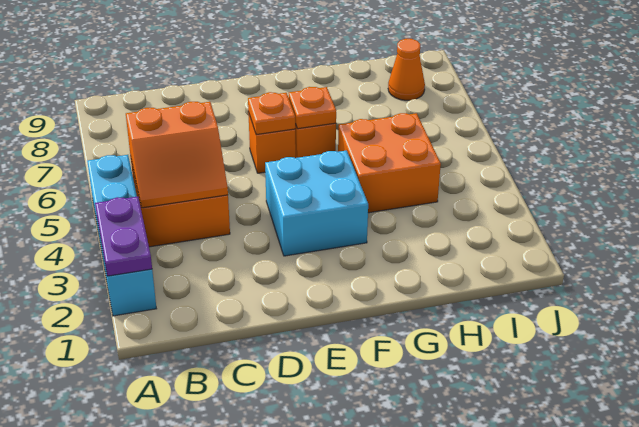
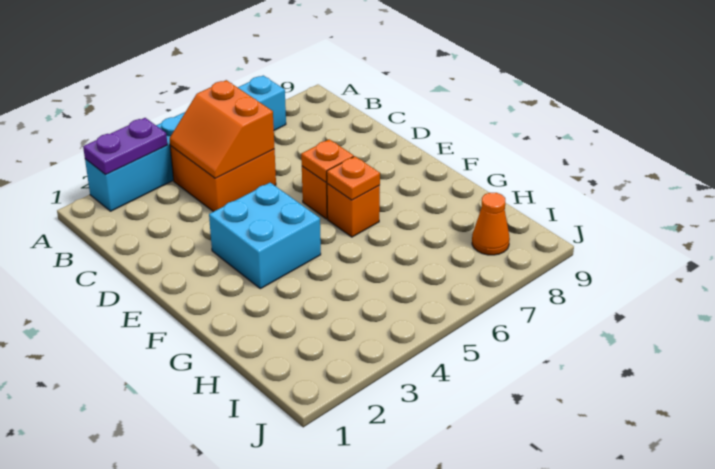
cyan 1x4 brick [87,155,156,316] -> cyan 1x6 brick [85,76,286,211]
orange 2x2 brick [338,113,441,213] -> none

